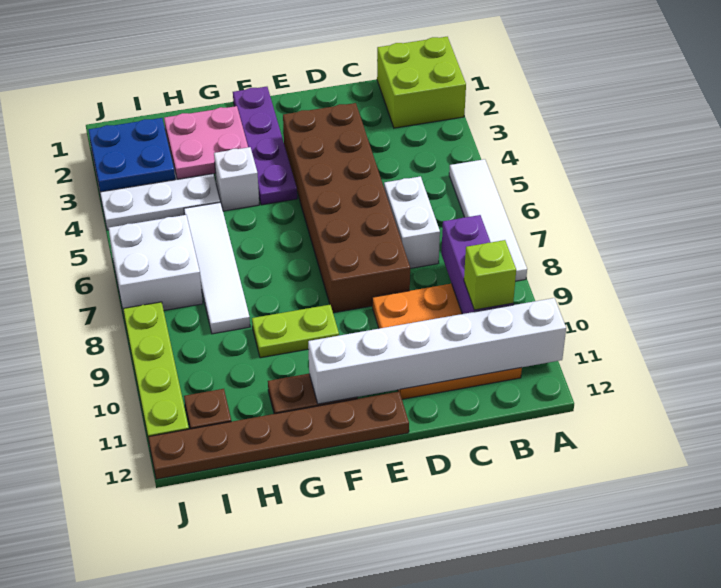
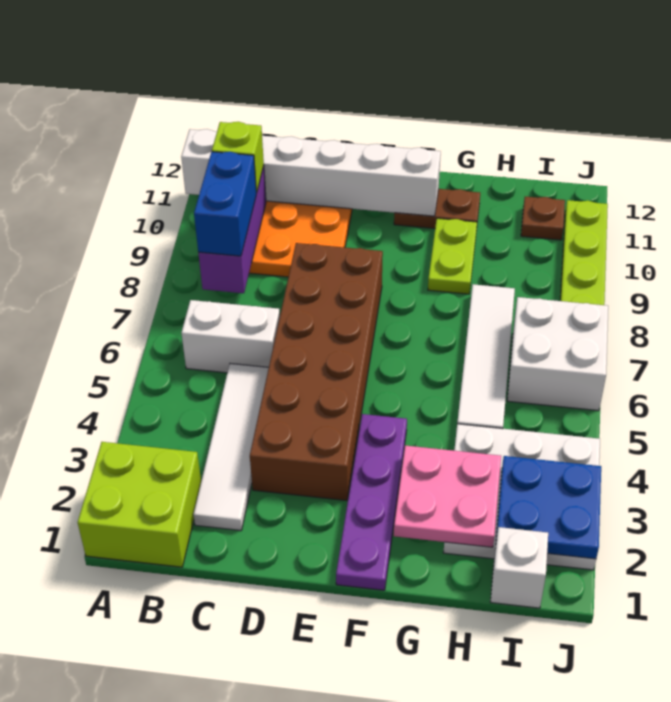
white 1x4 tile [449,159,527,281] -> white 1x4 tile moved to [193,364,269,531]
none -> blue 1x2 brick [194,152,256,256]
white 1x2 brick [384,176,440,268] -> white 1x2 brick turned to [181,300,280,373]
brown 1x6 plate [148,392,409,479] -> none
lime 1x2 plate [252,305,339,358] -> lime 1x2 plate turned to [428,218,477,294]
white 1x1 brick [214,147,259,211] -> white 1x1 brick moved to [491,527,548,608]

